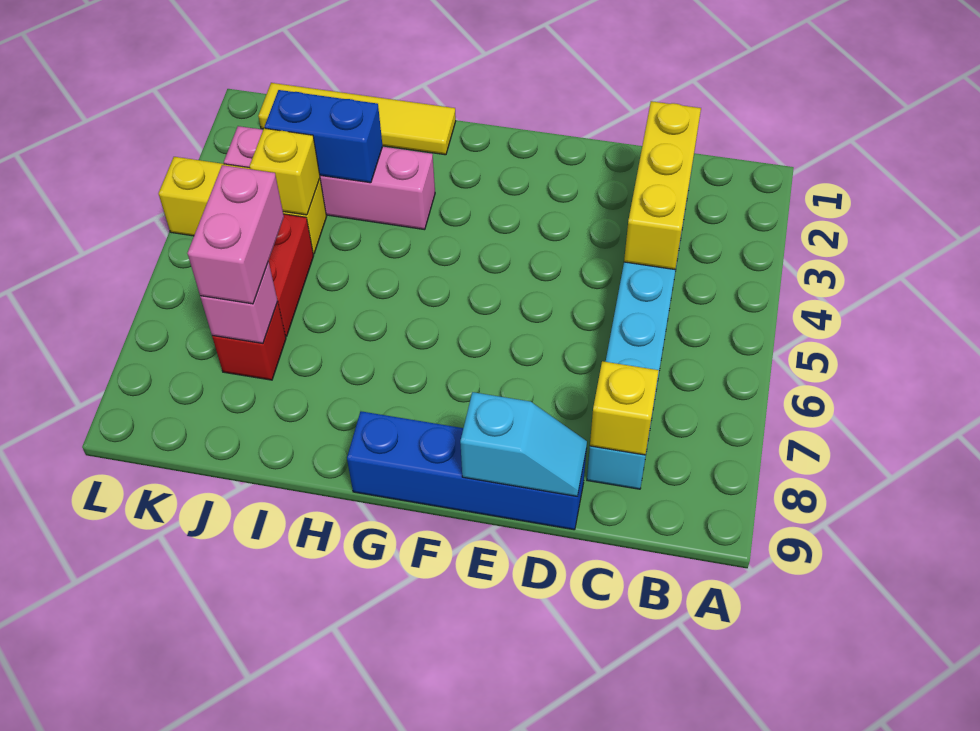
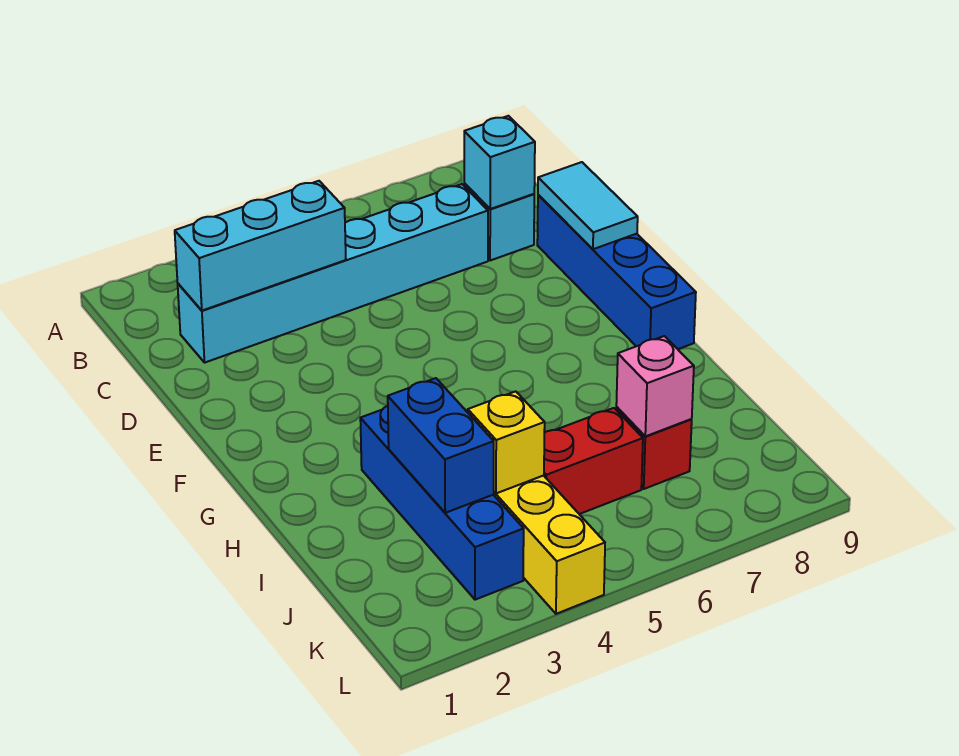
yellow 1x3 brick [624,101,701,269] -> cyan 1x3 brick [175,181,346,311]
yellow 1x1 brick [590,361,659,455] -> cyan 1x1 brick [464,116,535,209]
cyan 1x2 slope [460,392,587,496] -> cyan 1x2 tile [538,162,638,249]
yellow 1x4 tile [258,83,456,155] -> none
pink 1x4 brick [224,126,435,230] -> blue 1x4 brick [360,406,524,600]
pink 1x2 brick [187,165,284,304] -> none

